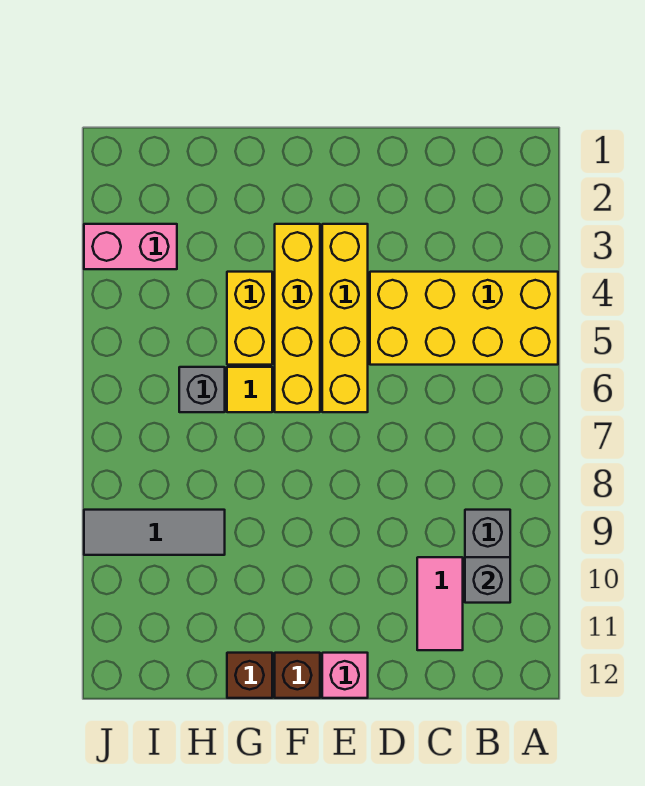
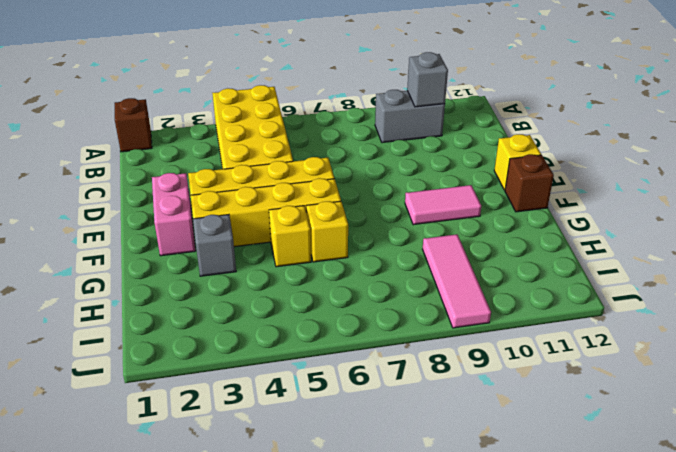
pink 1x2 tile [417,557,463,650] -> pink 1x2 tile moved to [405,185,481,225]
pink 1x1 brick [322,653,368,698] -> yellow 1x1 brick [494,134,541,190]
yellow 1x2 brick [227,272,272,365] -> yellow 1x1 brick [269,206,311,267]
yellow 1x1 tile [227,367,272,412] -> yellow 1x1 brick [306,201,348,262]
brown 1x1 brick [227,653,272,698] -> brown 1x1 brick moved to [115,98,152,152]
grey 1x1 brick [179,367,225,412] -> grey 1x1 brick moved to [193,215,236,276]
grey 1x3 tile [84,510,225,555] -> pink 1x3 tile [423,234,491,328]
pink 1x2 brick [84,224,177,269] -> pink 1x2 brick moved to [152,173,196,256]

